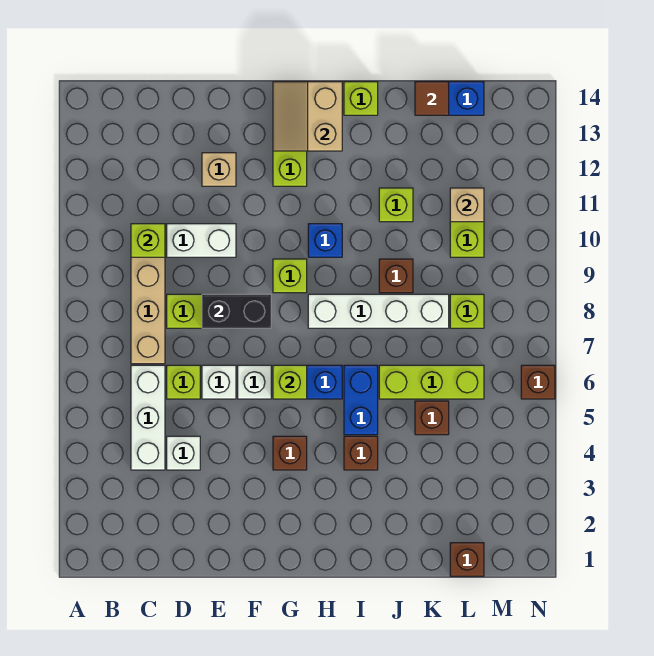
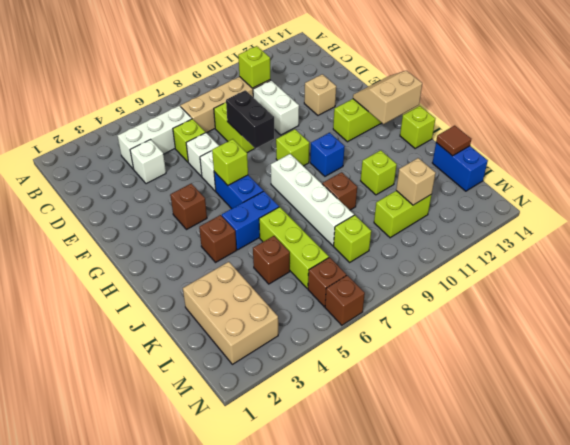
none -> tan 2x3 brick [183,262,278,364]
brown 1x1 brick [450,543,484,576] -> brown 1x1 brick moved to [308,257,346,307]

